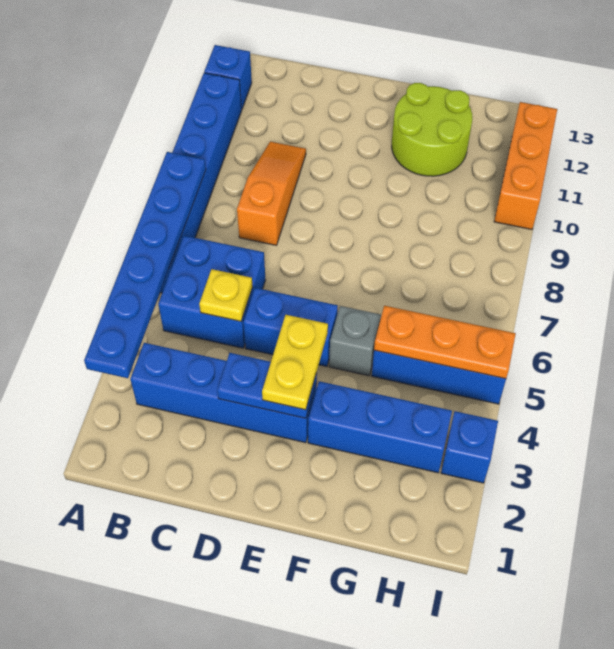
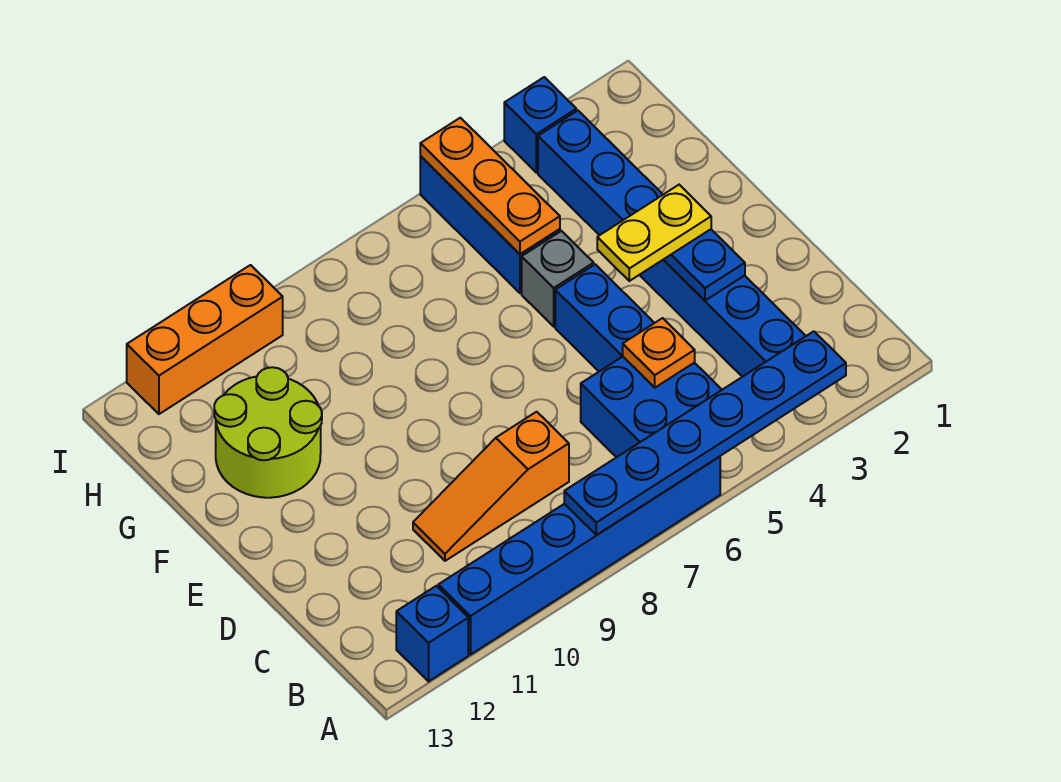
yellow 1x1 plate [199,269,253,321] -> orange 1x1 plate [623,318,695,388]

